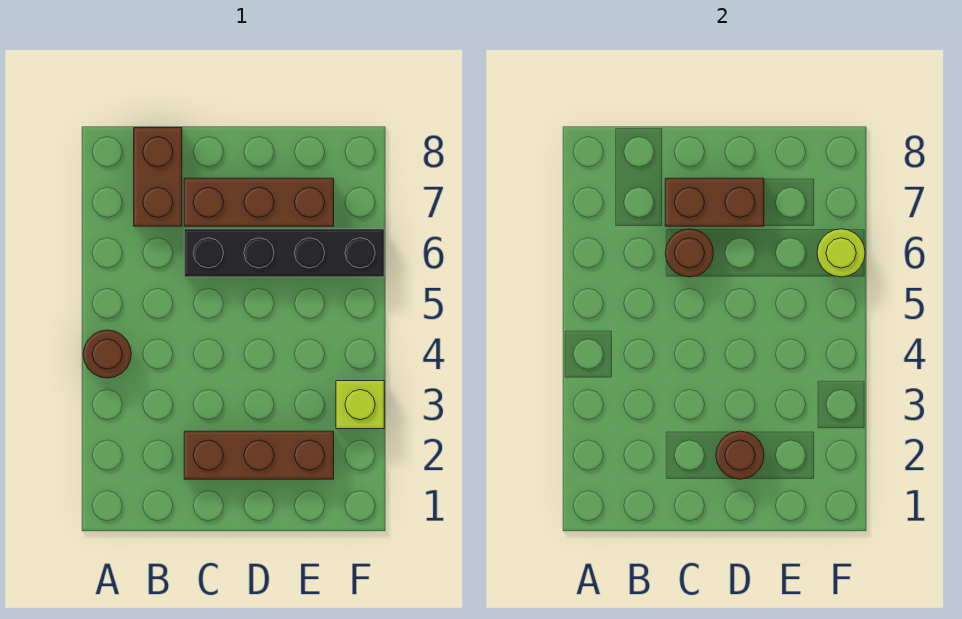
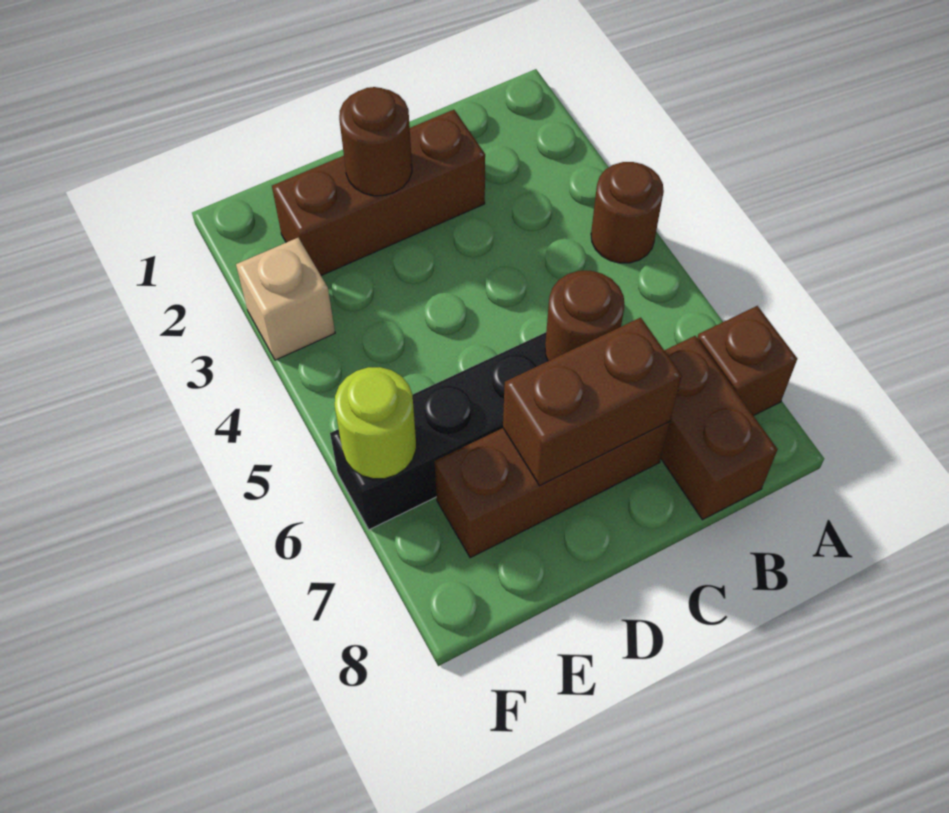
none -> brown 1x1 brick [697,306,797,416]
lime 1x1 brick [336,381,384,429] -> tan 1x1 brick [236,238,335,360]

